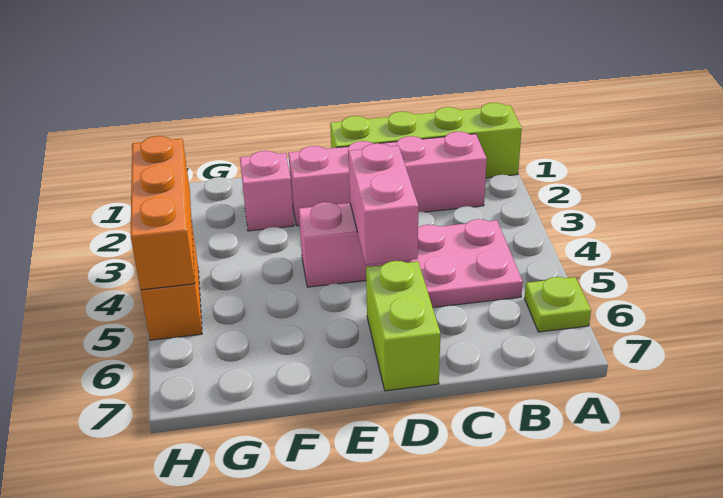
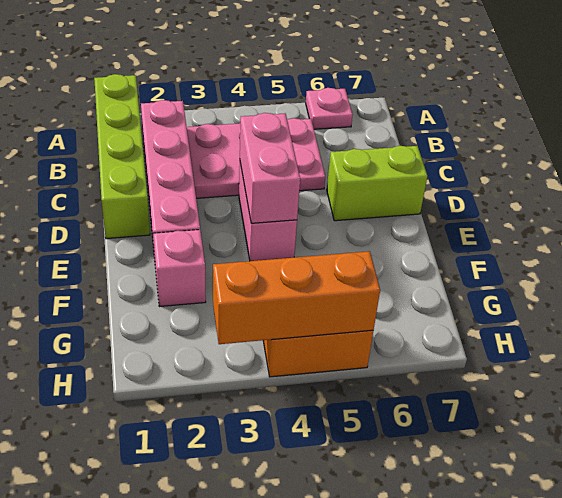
lime 1x1 plate [525,277,591,332] -> pink 1x1 plate [306,88,353,129]
pink 2x2 plate [407,219,523,307] -> pink 2x3 plate [187,118,325,198]
pink 1x2 brick [348,143,418,265] -> pink 1x2 brick turned to [240,113,300,223]

